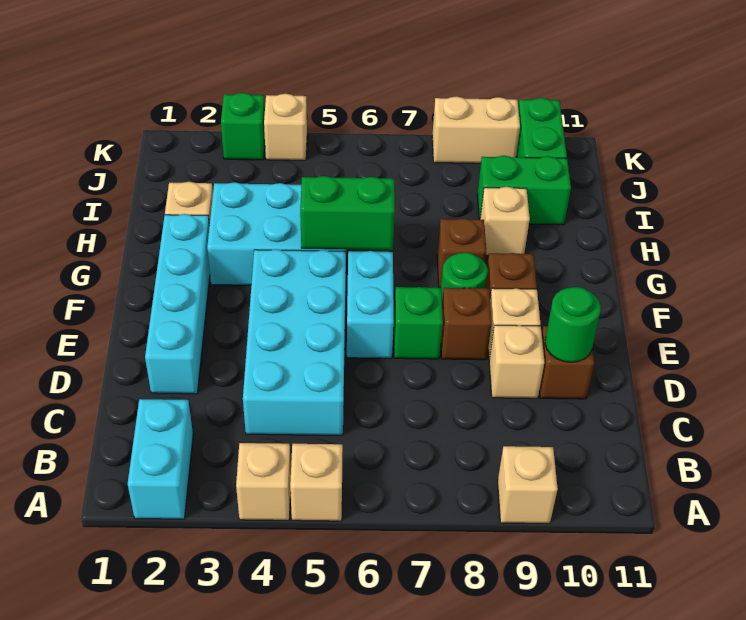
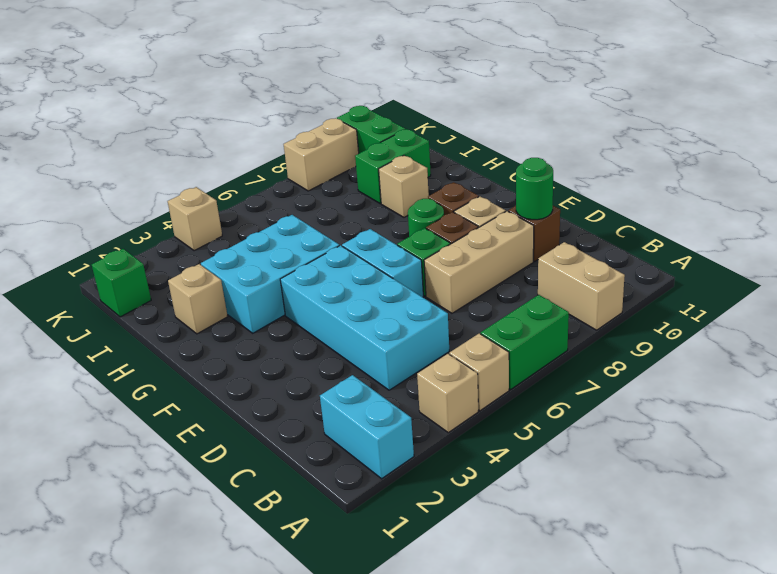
tan 1x1 brick [498,446,558,523] -> tan 1x2 brick [538,242,625,330]
cyan 1x4 brick [145,214,210,394] -> none
tan 1x1 brick [489,325,544,398] -> tan 1x3 brick [424,211,534,313]
green 1x2 brick [300,176,395,250] -> green 1x2 brick moved to [481,295,569,390]
brown 1x1 brick [437,218,486,288] -> none
green 1x1 brick [221,93,265,160] -> green 1x1 brick moved to [92,249,151,317]

